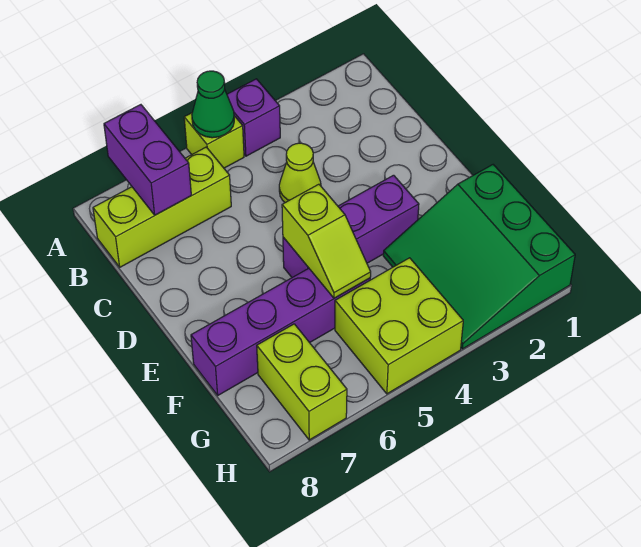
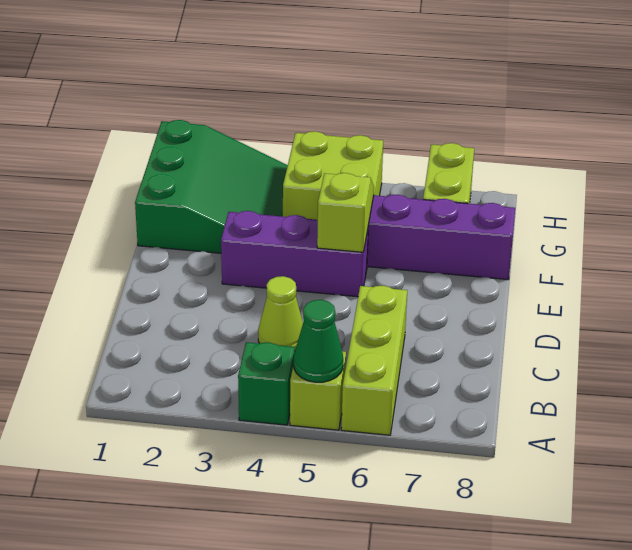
purple 1x1 brick [227,79,280,156] -> green 1x1 brick [238,342,295,425]
purple 1x2 brick [104,105,191,215] -> none
lime 1x3 brick [93,147,231,267] -> lime 1x3 brick turned to [341,285,407,435]

